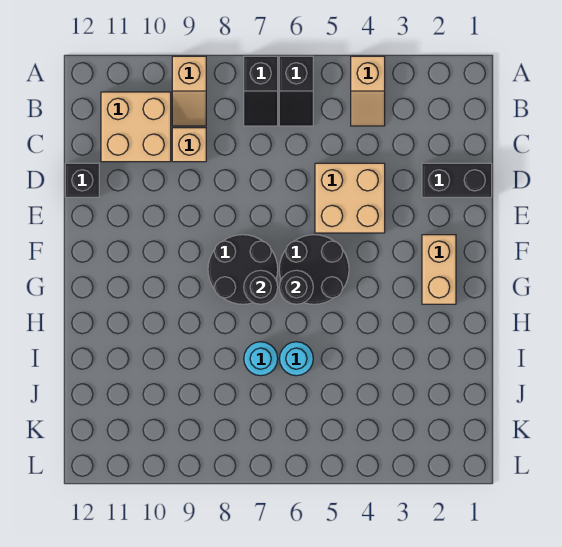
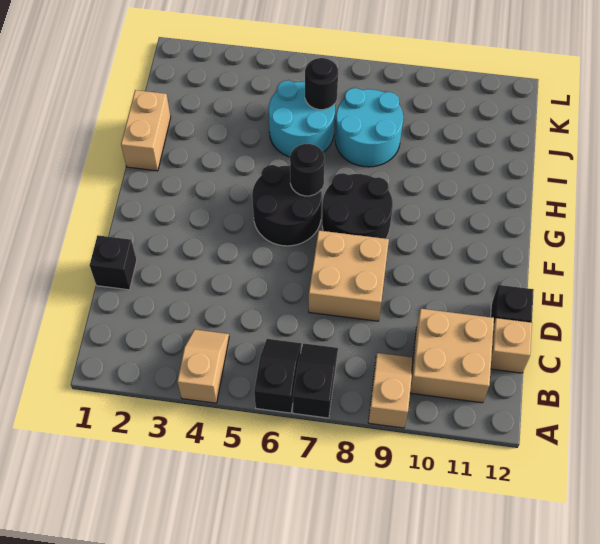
tan 1x1 brick [172,128,206,162] -> tan 1x1 brick moved to [491,318,532,373]
black 1x2 brick [422,163,492,197] -> black 1x1 brick [90,235,137,290]
tan 2x2 brick [315,163,385,233] -> tan 2x2 brick moved to [309,231,389,321]
tan 1x2 brick [422,235,456,304] -> tan 1x2 brick moved to [121,90,171,171]
black 1x1 round brick [244,270,278,304] -> black 1x1 round brick moved to [305,58,338,110]
cyan 1x1 round brick [279,342,313,376] -> cyan 2x2 round brick [269,80,335,157]
cyan 1x1 round brick [244,342,278,376] -> cyan 2x2 round brick [335,88,403,167]

